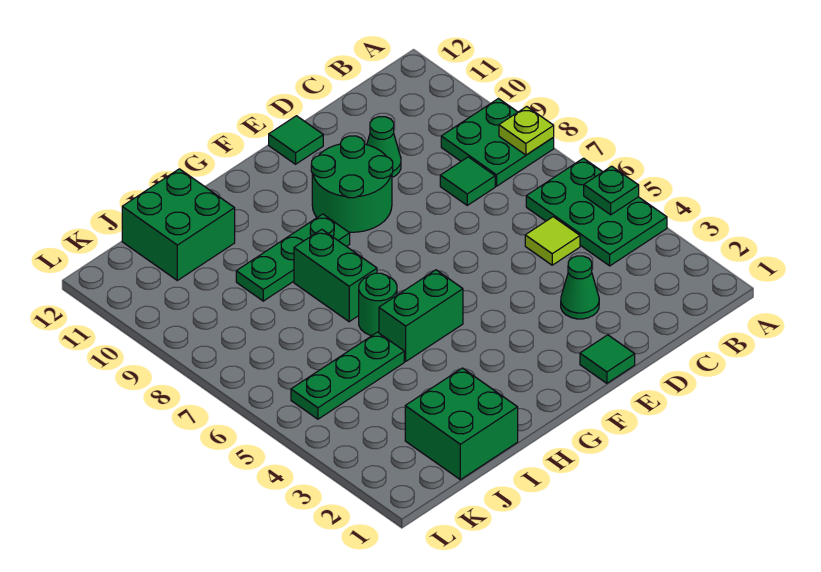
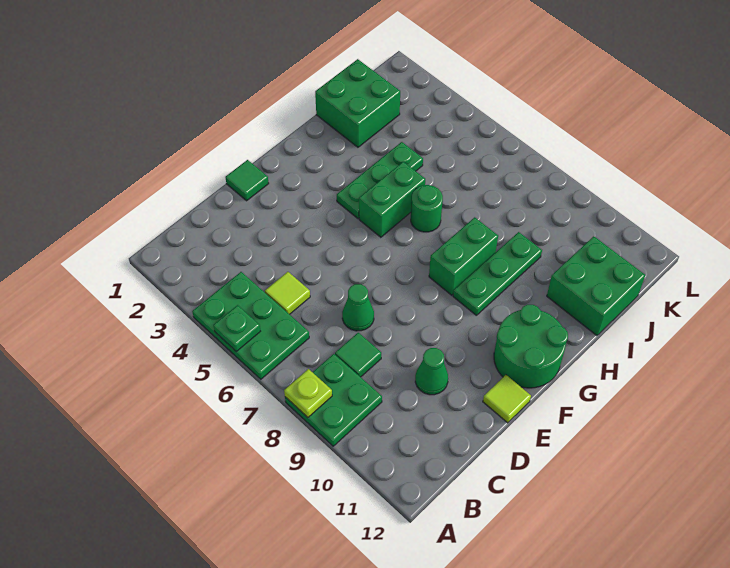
green 1x1 cone [561,256,599,319] -> green 1x1 cone moved to [342,284,374,331]
green 2x2 round brick [311,136,393,232] -> green 2x2 round brick moved to [494,305,568,388]
green 1x1 tile [269,116,323,164] -> lime 1x1 tile [483,375,531,423]
green 1x2 brick [294,229,377,322] -> green 1x2 brick turned to [429,217,498,295]
green 1x3 plate [291,332,404,419] -> green 1x3 plate moved to [337,142,423,219]

